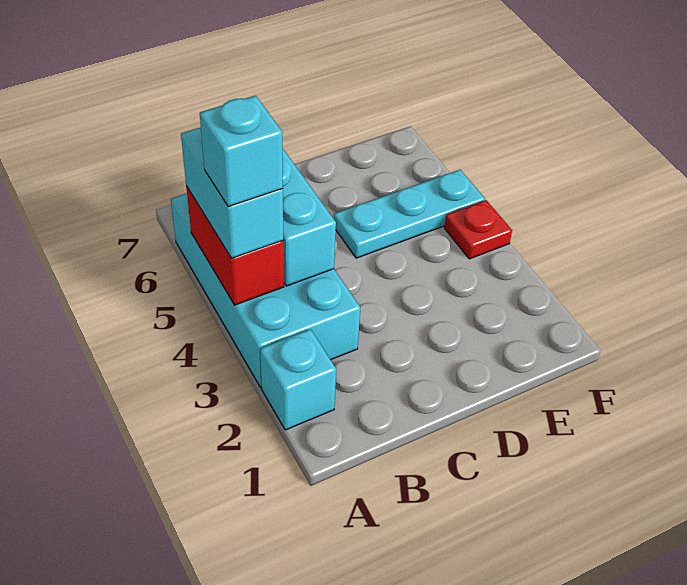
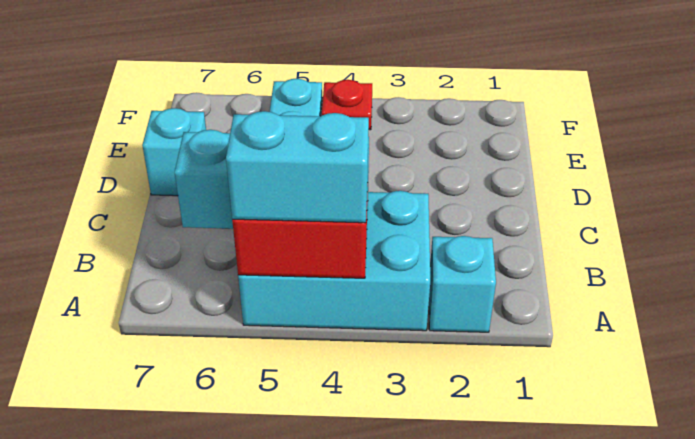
cyan 2x4 brick [171,194,360,387] -> cyan 2x3 brick [238,191,430,331]
cyan 1x1 brick [200,96,283,207] -> cyan 1x1 brick moved to [142,108,206,196]

